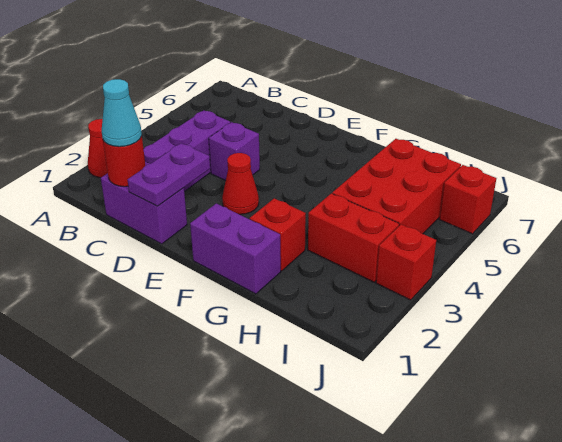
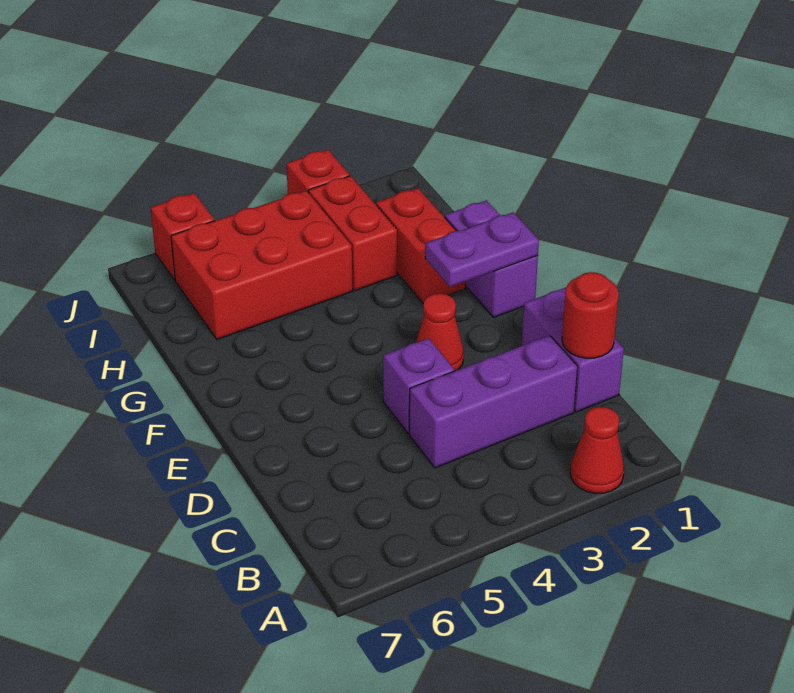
cyan 1x1 cone [102,79,142,147] -> none
purple 1x2 plate [128,143,210,206] -> purple 1x2 plate moved to [425,213,539,287]
red 1x1 brick [250,198,306,271] -> red 1x2 brick [376,188,466,304]

